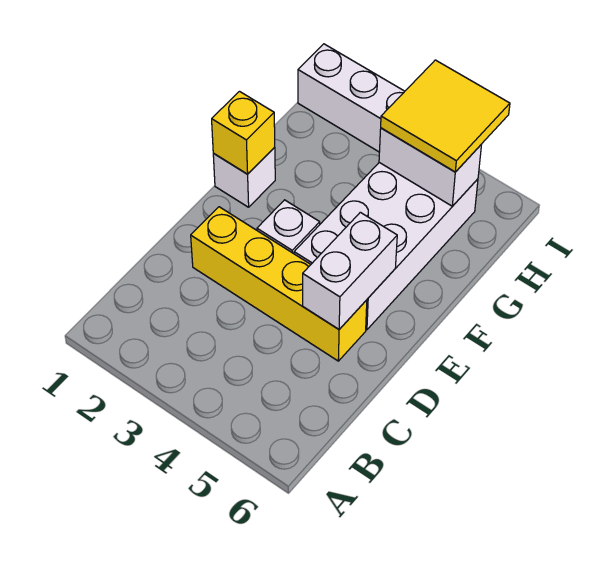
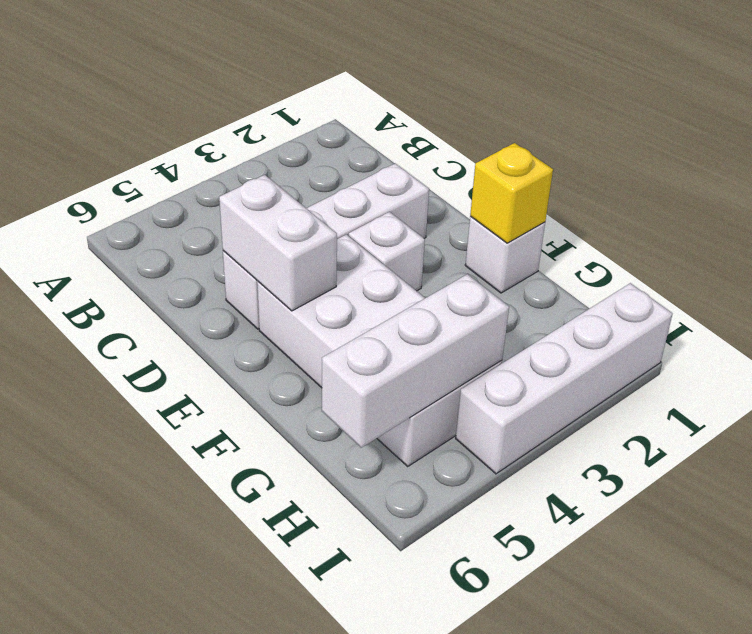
yellow 1x4 brick [191,207,367,361] -> white 1x4 brick [223,163,429,329]
white 1x2 brick [379,128,481,206] -> white 1x3 brick [322,274,509,448]
yellow 2x2 tile [381,60,510,172] -> none

